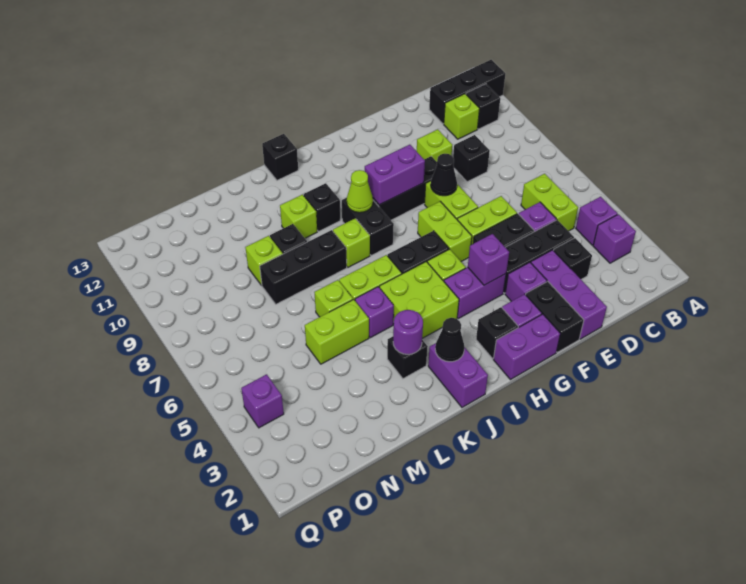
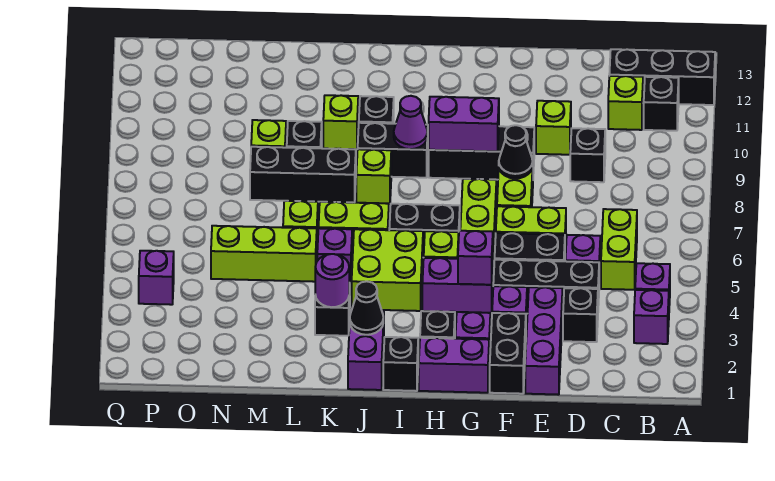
black 1x2 brick [342,197,394,255] -> black 1x2 brick turned to [358,123,428,178]
lime 1x1 cone [347,170,373,213] -> purple 1x1 cone [394,96,427,149]
black 1x1 brick [262,134,298,180] -> black 1x1 brick moved to [383,337,418,391]
lime 1x2 brick [305,299,369,364] -> lime 1x3 brick [211,226,317,282]

